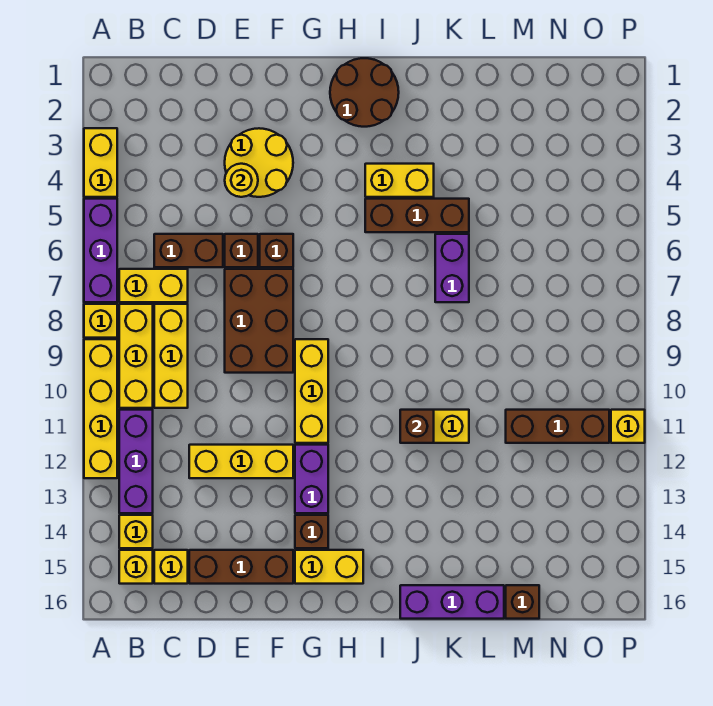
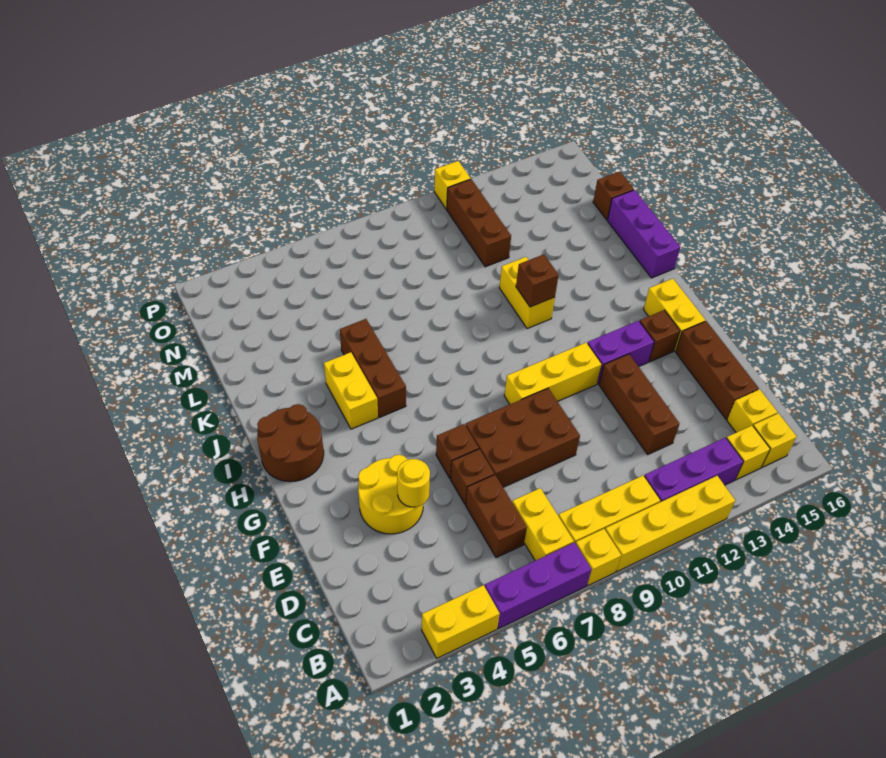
yellow 1x3 brick [154,304,188,408] -> none
yellow 1x3 brick [189,445,293,478] -> brown 1x3 brick [599,354,680,454]
purple 1x2 brick [435,234,469,302] -> none

